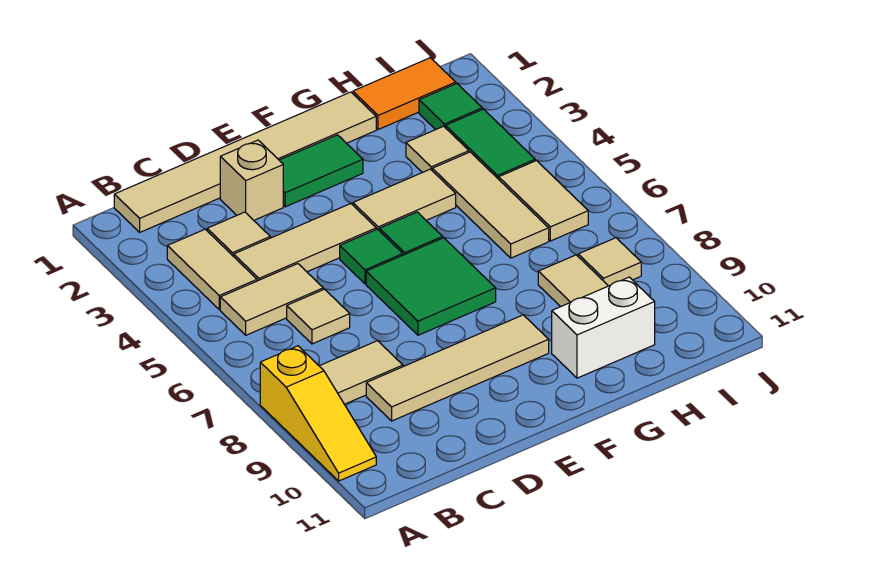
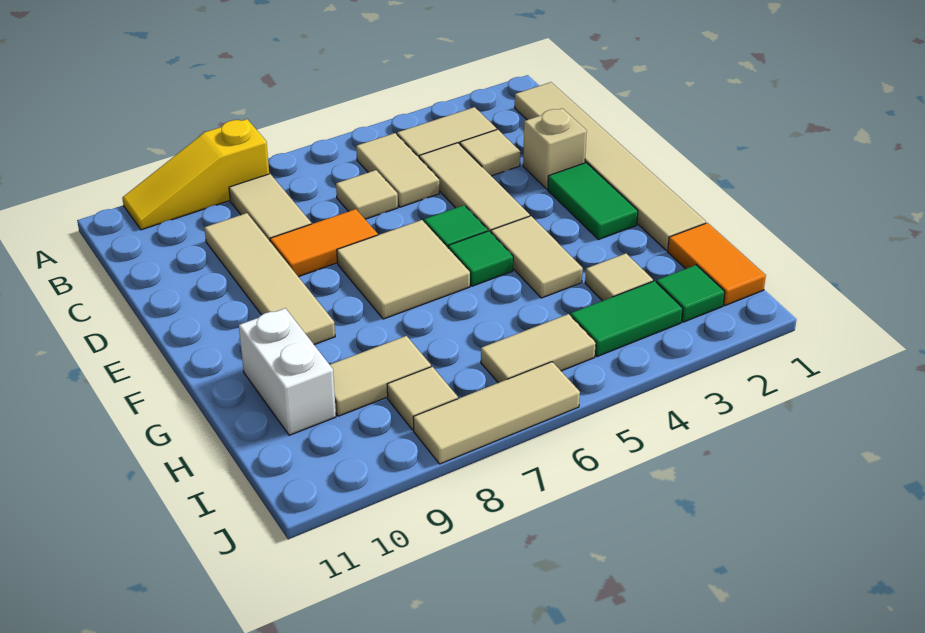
none -> orange 1x2 tile [270,209,378,277]
green 2x2 tile [366,238,496,335] -> tan 2x2 tile [337,220,470,319]
tan 1x3 tile [432,152,549,258] -> tan 1x3 tile moved to [413,362,580,464]

